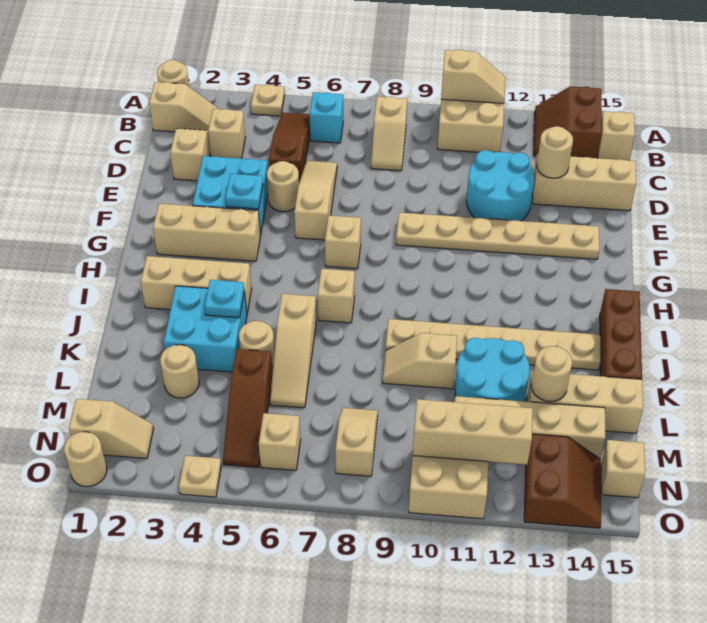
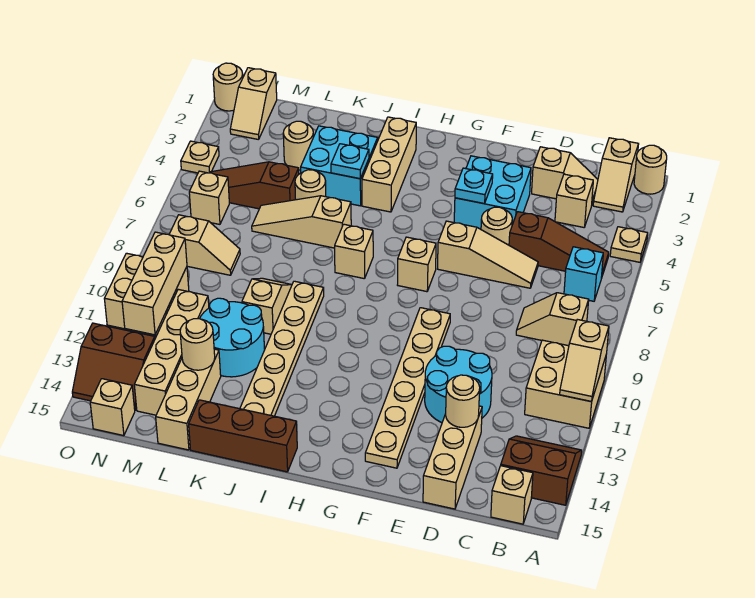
tan 1x3 brick [153,204,261,261] -> none

